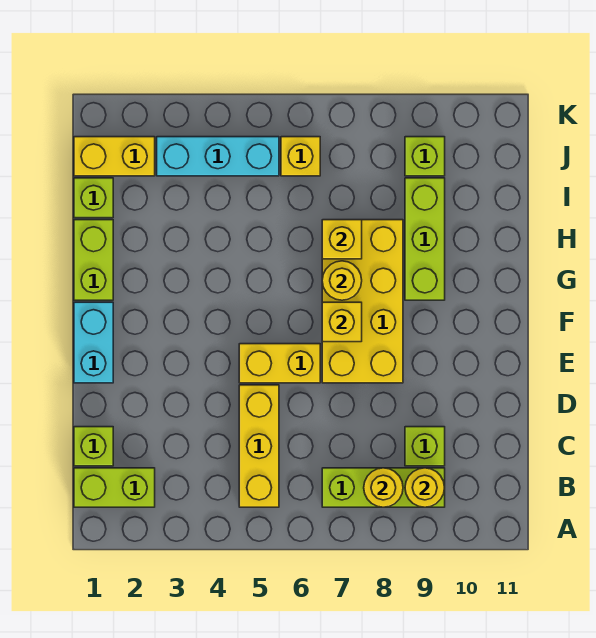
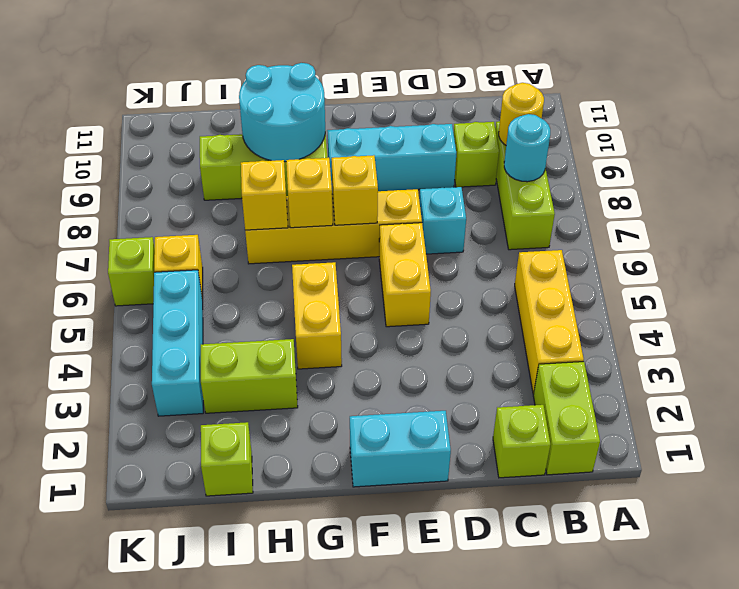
yellow 1x3 brick [239,385,279,507] -> yellow 1x3 brick turned to [515,250,584,394]
yellow 1x1 round brick [364,468,403,507] -> cyan 1x1 round brick [504,114,550,182]
none -> cyan 1x1 brick [419,187,466,254]
none -> cyan 1x3 brick [327,124,456,191]
yellow 2x4 brick [322,220,403,383] -> yellow 1x4 brick [245,189,422,264]
lime 1x2 brick [74,220,113,300] -> lime 1x2 brick moved to [201,339,298,413]
yellow 1x1 round brick [322,261,362,300] -> yellow 1x1 brick [286,158,333,228]
none -> cyan 2x2 round brick [239,63,325,162]
yellow 1x2 brick [74,137,155,176] -> yellow 1x2 brick moved to [292,262,342,369]
lime 1x1 brick [405,137,445,176] -> lime 1x1 brick moved to [108,237,155,306]

